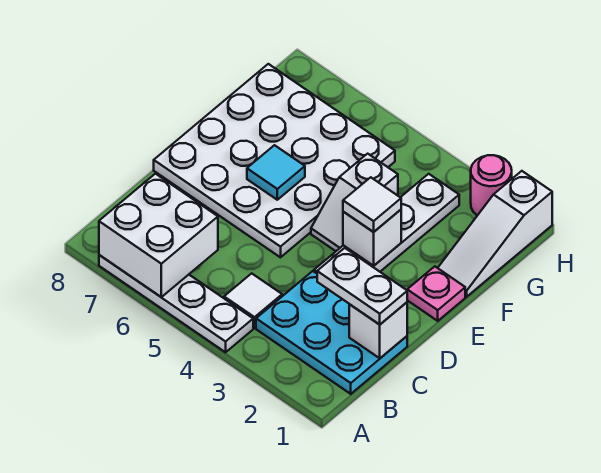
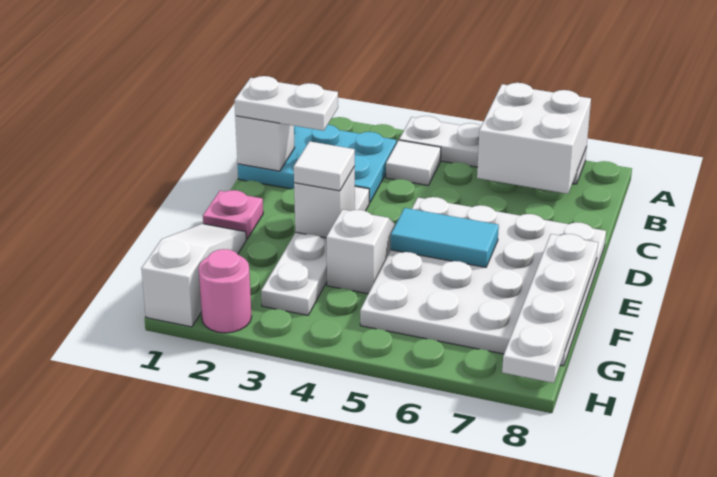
cyan 1x1 tile [247,145,305,200] -> cyan 1x2 tile [391,208,499,267]
none -> white 1x4 plate [502,234,598,383]

